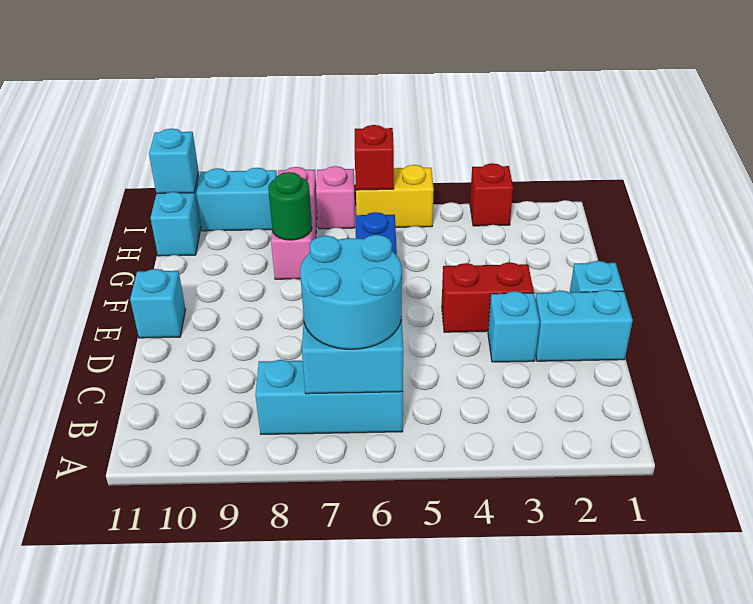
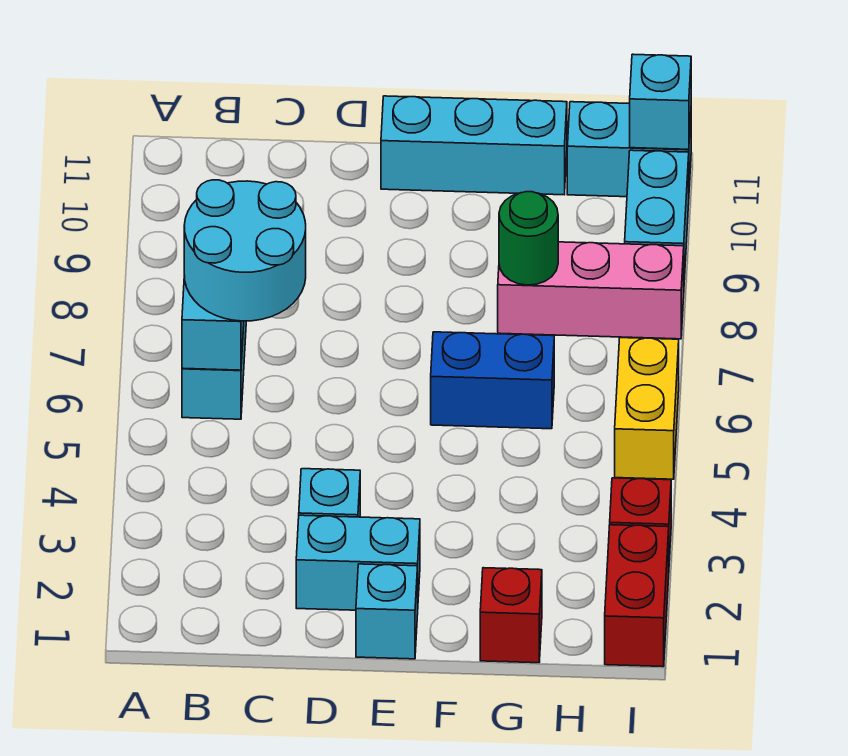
cyan 1x2 brick [535,290,633,361] -> cyan 1x2 brick turned to [296,515,420,610]
red 1x2 brick [442,262,534,332] -> red 1x2 brick moved to [605,525,669,667]
cyan 1x1 brick [130,269,186,338] -> cyan 1x3 brick [381,96,567,195]
red 1x1 brick [355,125,394,190] -> red 1x1 brick moved to [480,568,542,663]
pink 1x1 brick [316,166,355,229] -> none

